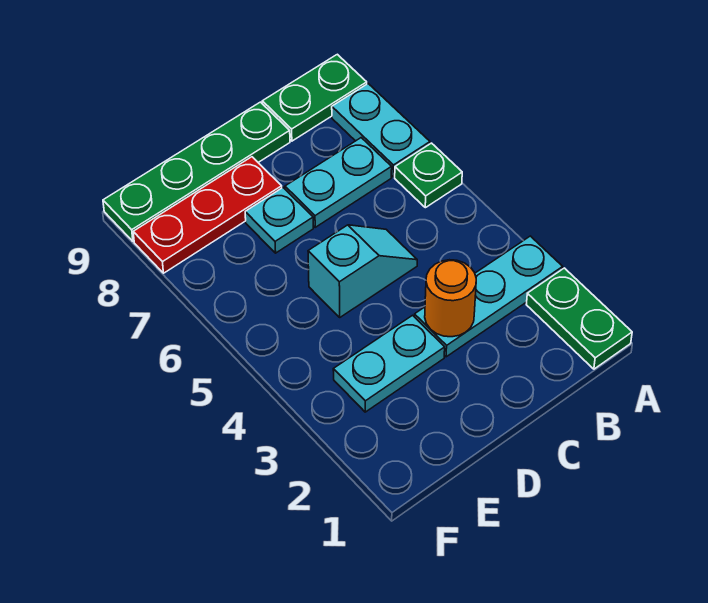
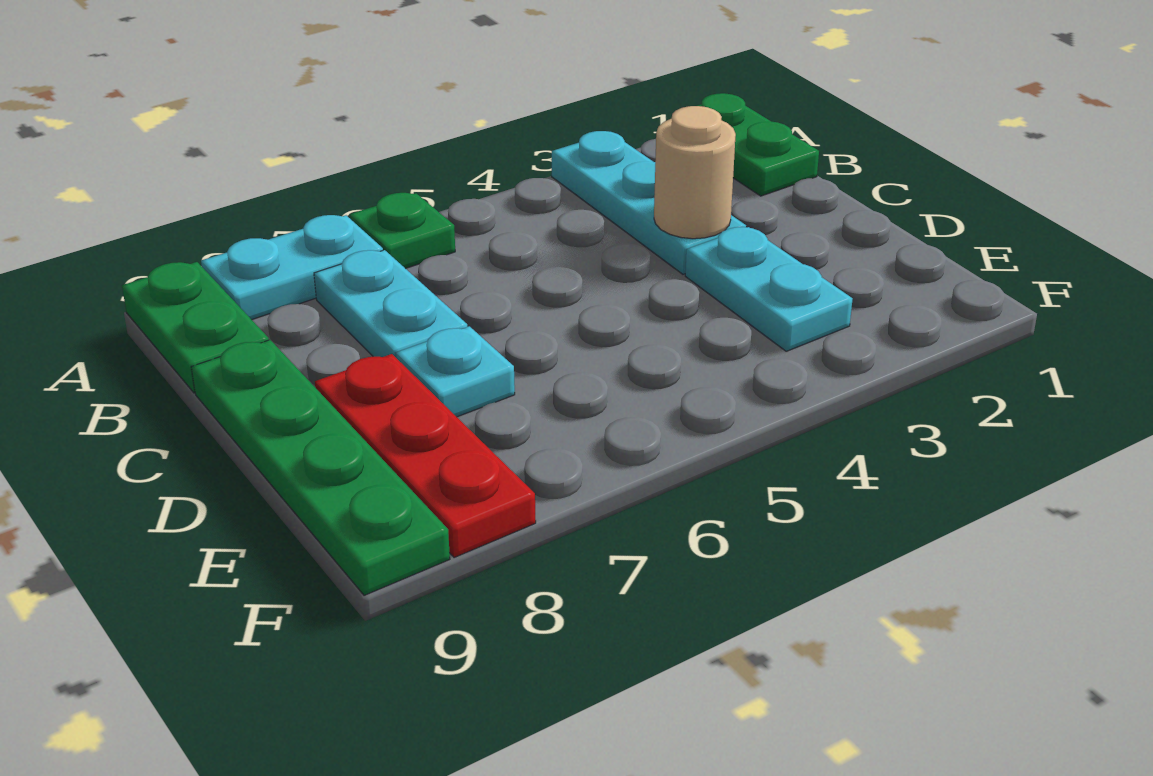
green 1x2 plate [526,268,632,369] -> green 1x2 plate turned to [697,93,819,196]
orange 1x1 round brick [425,260,476,337] -> tan 1x1 round brick [654,106,736,239]
cyan 1x2 slope [308,225,417,317] -> none

